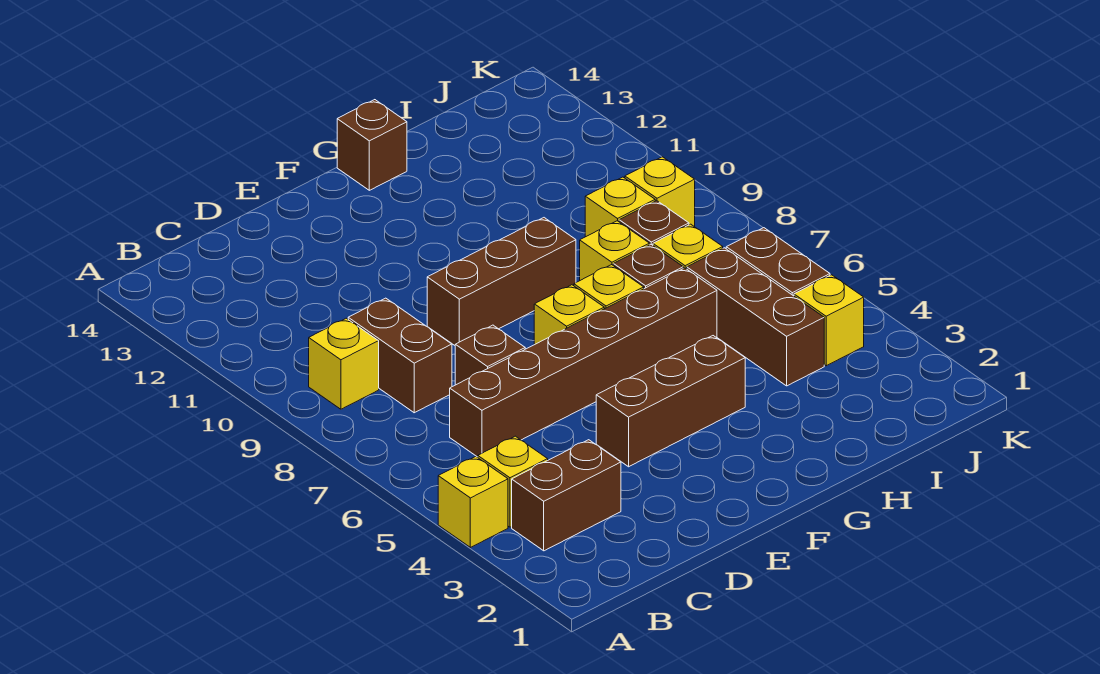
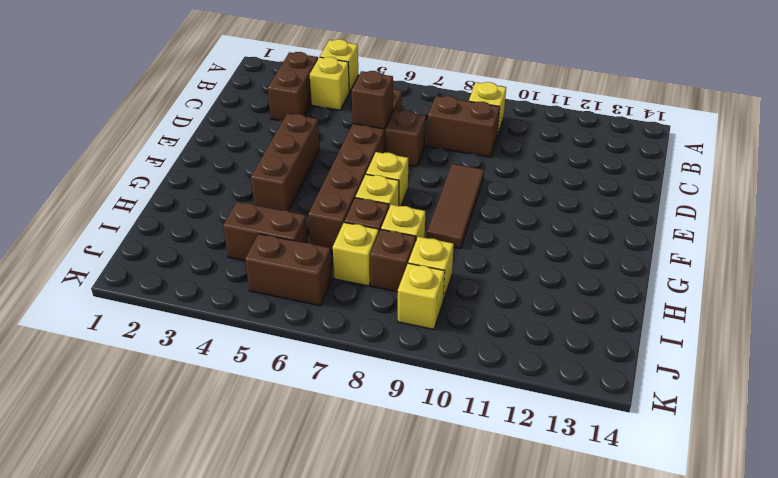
brown 1x3 brick [427,218,576,345] -> brown 1x3 tile [427,164,484,249]
brown 1x1 brick [337,100,407,190] -> brown 1x1 brick moved to [352,71,393,129]
brown 1x3 brick [687,248,824,386] -> brown 1x2 brick [223,202,308,261]
yellow 1x1 brick [794,275,864,366] -> none

